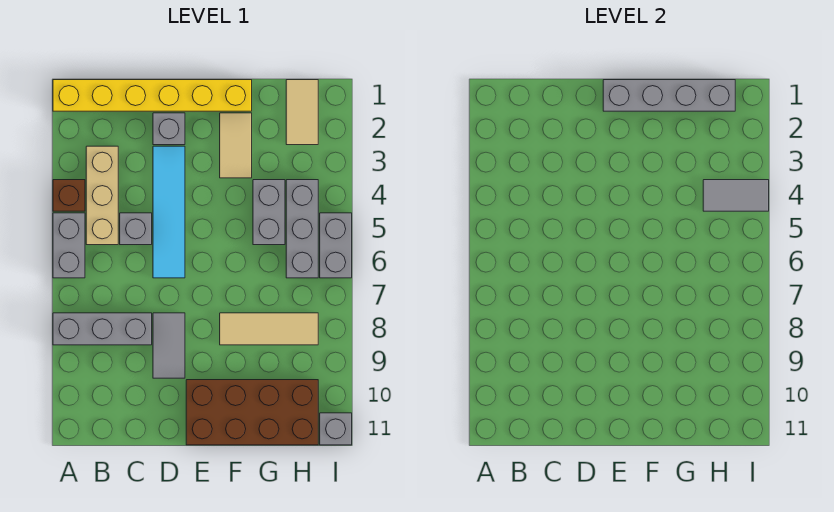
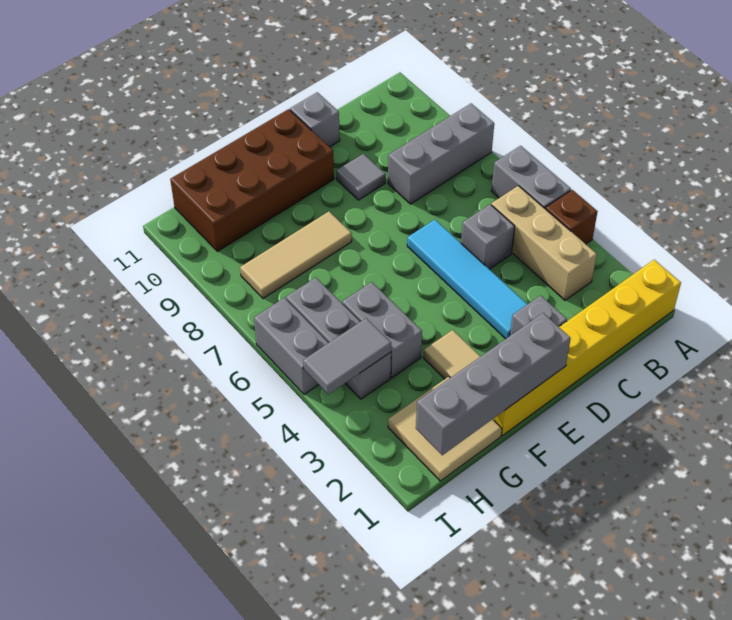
grey 1x2 tile [153,313,185,378] -> grey 1x1 tile [336,154,386,200]
tan 1x2 tile [286,80,318,145] -> tan 2x2 tile [388,377,502,481]
grey 1x1 brick [320,413,352,445] -> grey 1x1 brick moved to [290,92,340,147]

